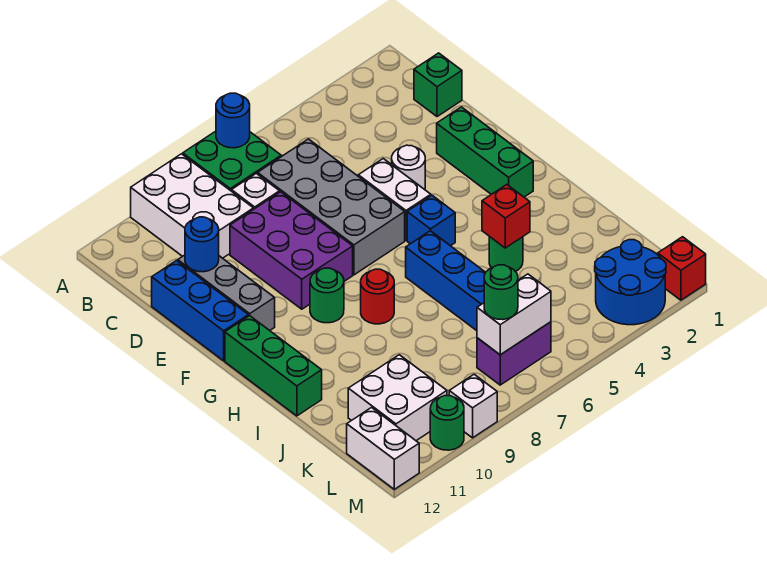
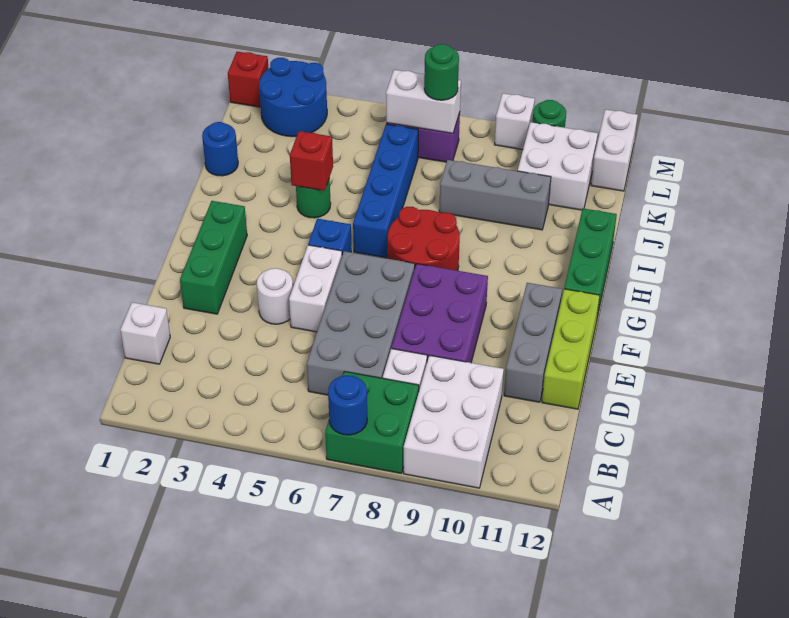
green 1x1 brick [414,53,462,117] -> white 1x1 brick [120,302,170,364]
blue 1x1 round brick [185,217,219,272] -> blue 1x1 round brick moved to [202,122,238,176]
blue 1x3 brick [152,261,248,361] -> lime 1x3 brick [542,289,600,409]
green 1x1 round brick [310,268,344,323] -> none
red 1x1 round brick [361,269,394,324] -> red 2x2 round brick [388,207,460,271]
none -> grey 1x3 brick [439,160,551,230]

